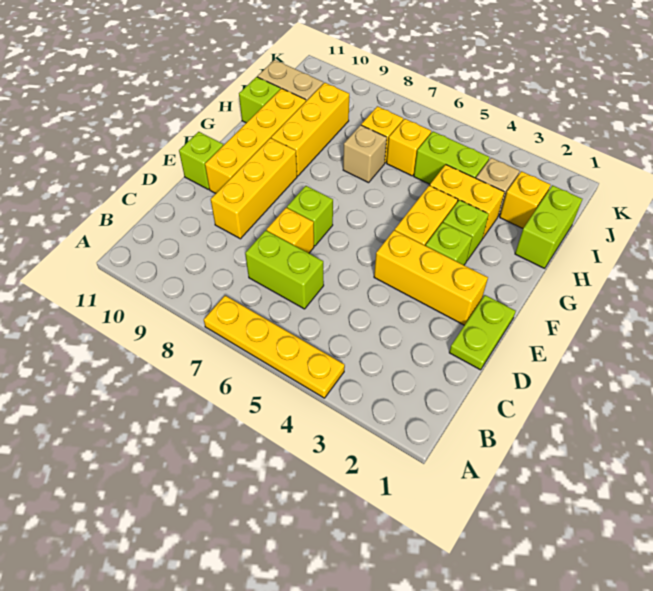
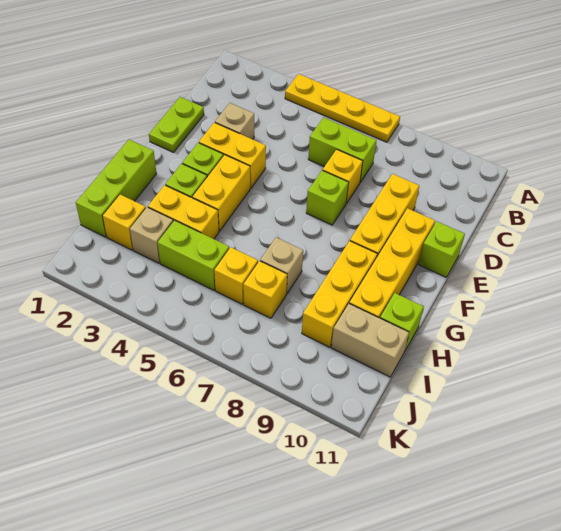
none -> tan 1x1 brick [215,103,254,139]
yellow 1x3 brick [374,230,488,325] -> yellow 1x2 brick [199,123,266,188]
lime 1x2 brick [515,185,582,268] -> lime 1x3 brick [76,140,157,237]

